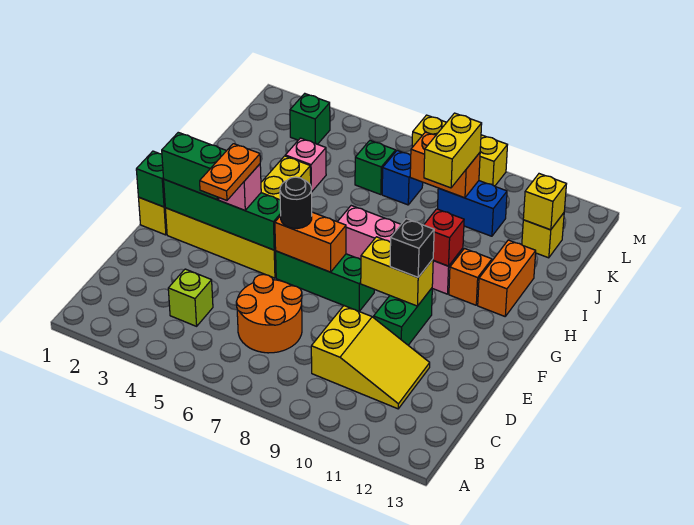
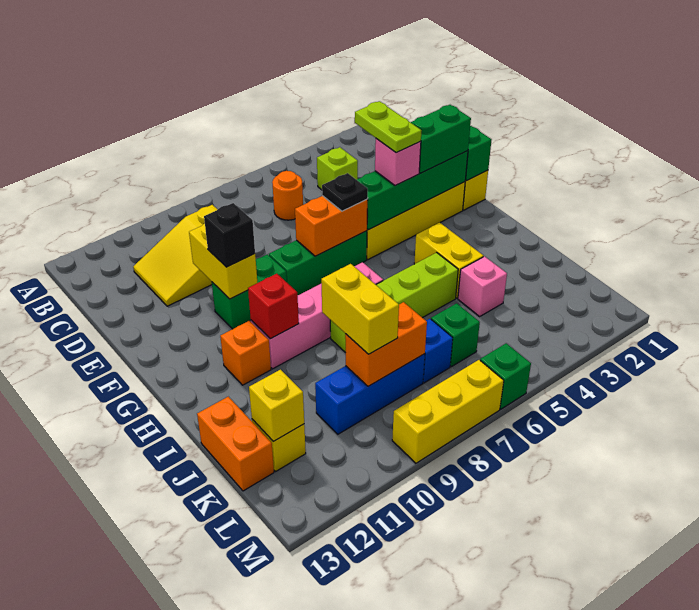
orange 2x2 round brick [236,274,302,353] -> orange 1x1 round brick [272,171,303,220]
orange 1x2 plate [200,144,260,200] -> lime 1x2 plate [355,101,422,153]
green 1x2 brick [374,288,432,345] -> green 1x2 brick turned to [212,254,287,329]
black 1x1 round brick [280,177,312,229] -> black 1x1 plate [322,173,368,211]
yellow 1x2 brick [361,237,433,306] -> yellow 1x2 brick turned to [189,223,257,299]
orange 1x2 brick [478,240,536,316] -> orange 1x2 brick moved to [197,396,274,491]
none -> lime 1x4 brick [330,253,458,353]
blue 1x2 brick [438,181,507,236] -> blue 1x3 brick [315,354,425,434]
green 1x1 brick [290,94,330,144] -> green 1x1 brick moved to [480,343,531,409]

